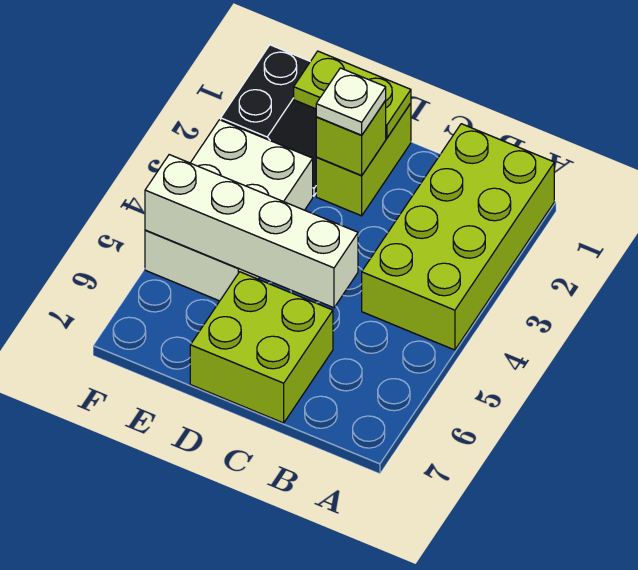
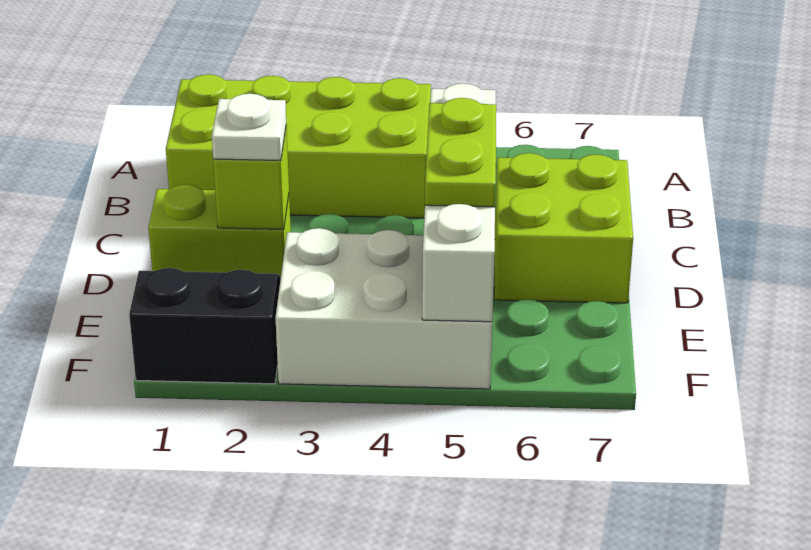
lime 1x2 plate [294,51,411,138] -> lime 1x2 plate moved to [425,98,496,207]

